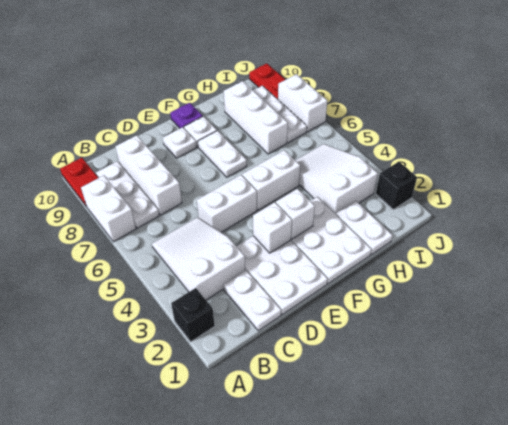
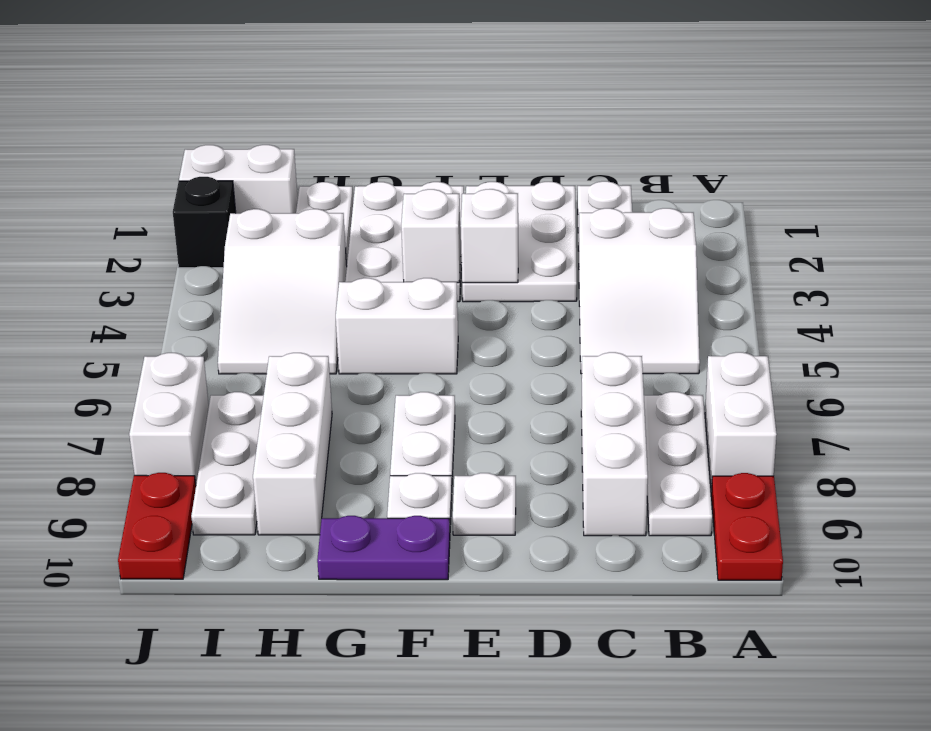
black 1x1 brick [171,288,215,342] -> none
white 1x2 brick [197,175,257,232] -> white 1x2 brick moved to [179,145,298,213]
purple 1x1 plate [170,103,203,128] -> purple 1x2 plate [317,516,450,580]

